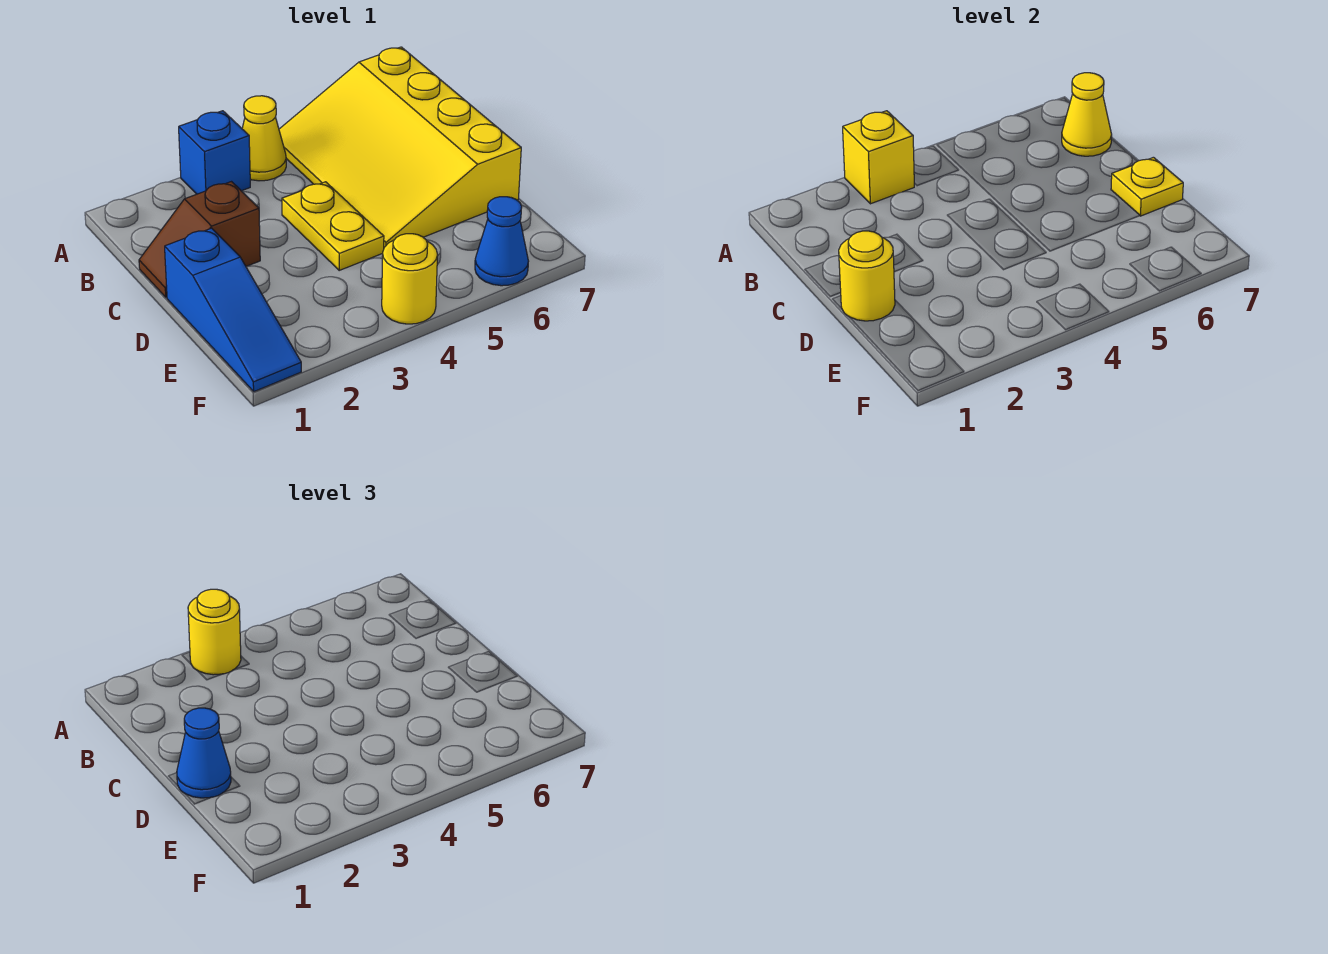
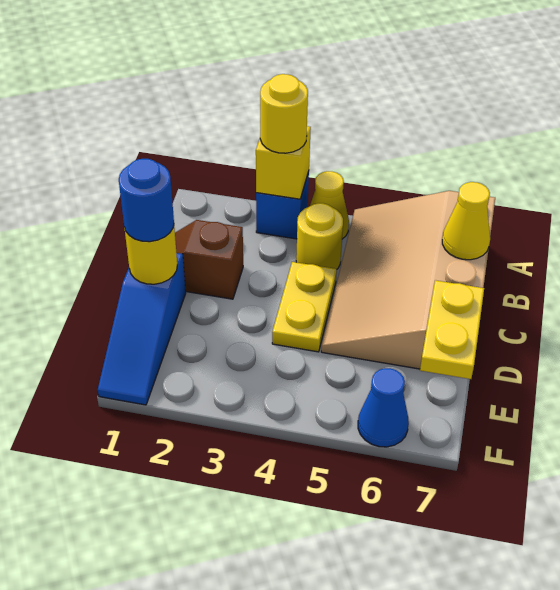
yellow 3x4 slope [279,47,521,247] -> tan 3x4 slope [321,191,495,369]
blue 1x1 cone [177,708,231,798] -> blue 1x1 round brick [119,159,174,242]
yellow 1x1 plate [1111,157,1183,216] -> yellow 1x2 plate [420,280,484,379]
yellow 1x1 round brick [382,234,437,324] -> yellow 1x1 round brick moved to [296,203,343,269]

